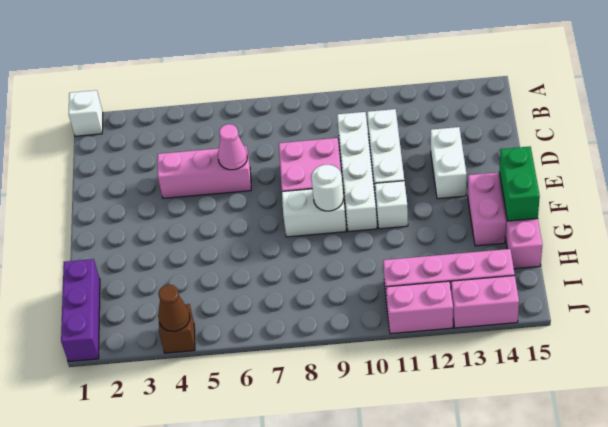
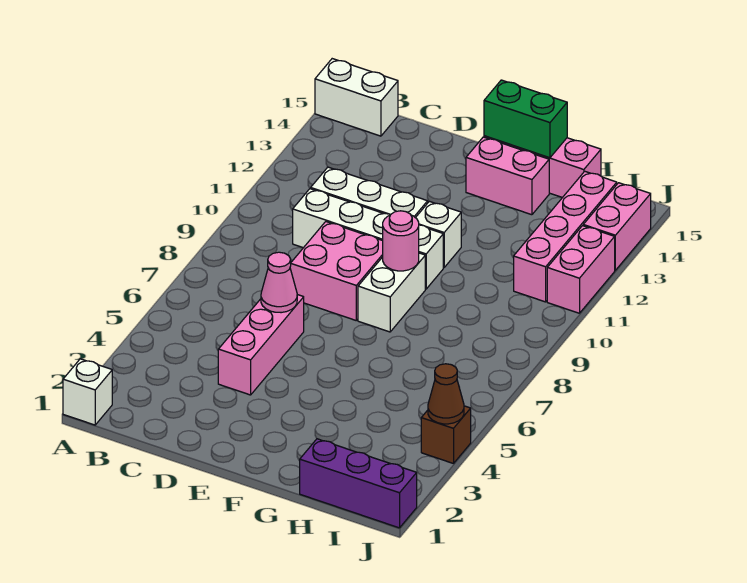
white 1x2 brick [431,127,467,199] -> white 1x2 brick moved to [315,59,398,136]
white 1x1 round brick [311,165,343,211] -> pink 1x1 round brick [383,211,419,271]

